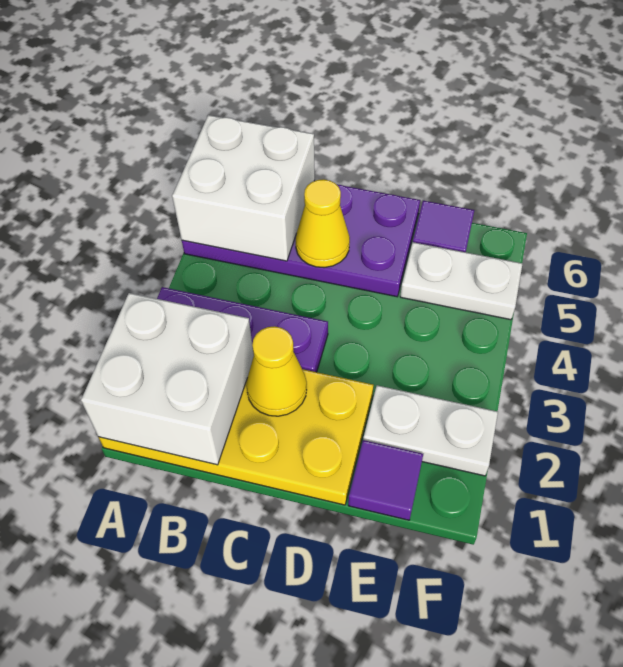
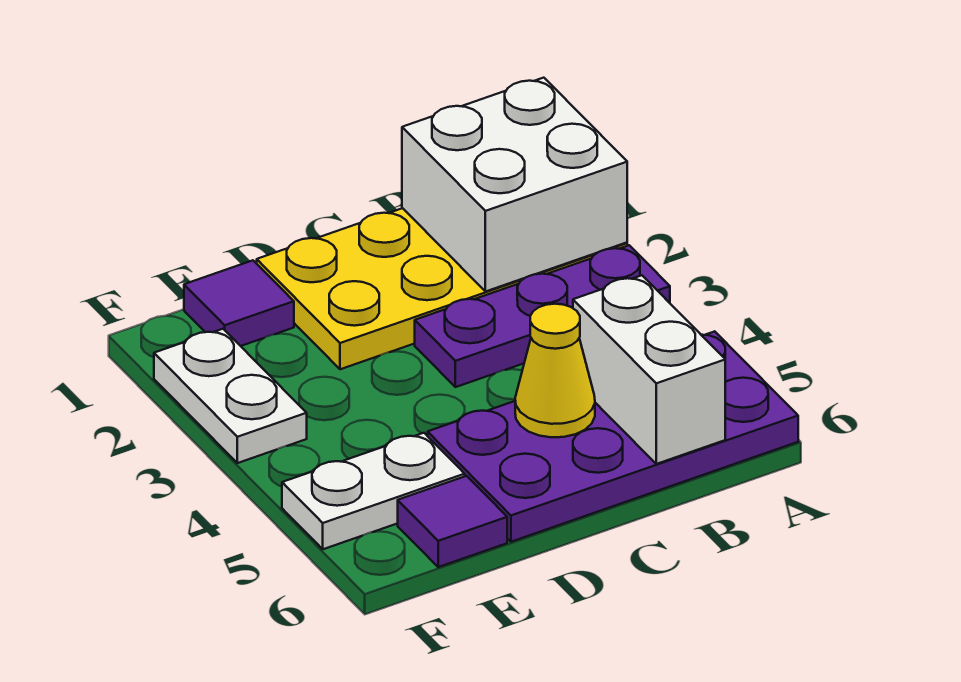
white 2x2 brick [172,115,315,261] -> white 1x2 brick [573,275,725,464]
yellow 1x1 cone [246,326,307,416] -> none
white 1x2 plate [363,385,498,476] -> white 1x2 plate turned to [154,329,307,463]

